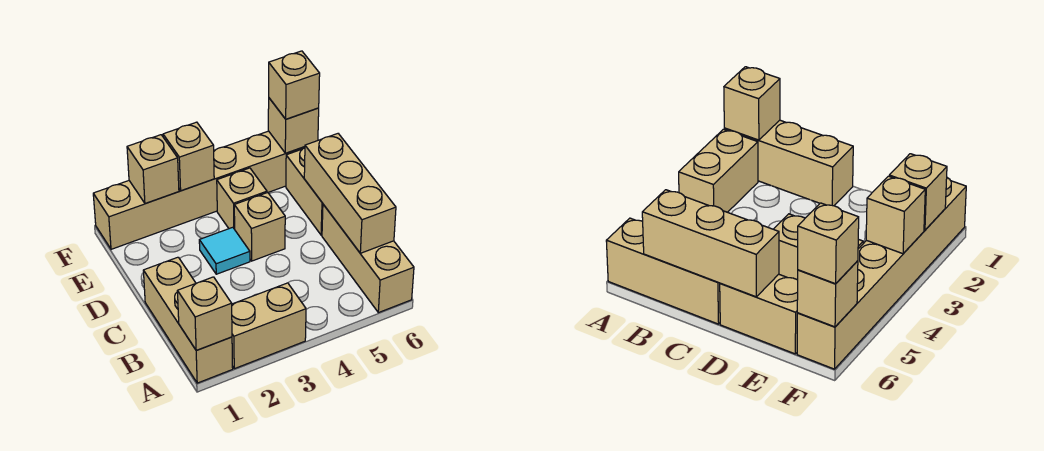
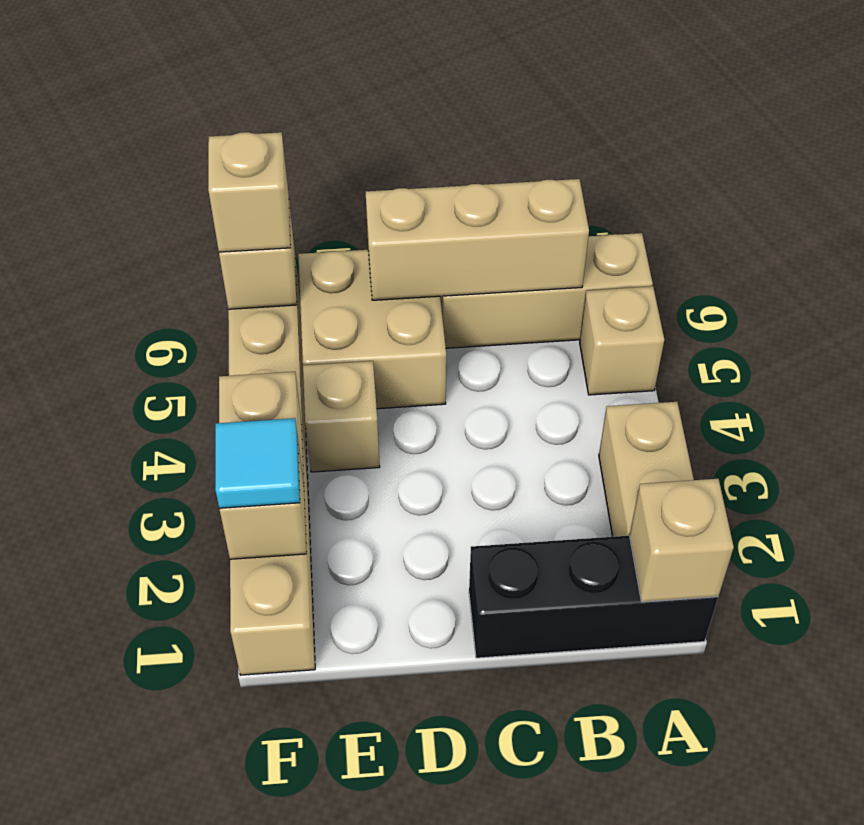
tan 1x3 brick [143,257,233,383] -> black 1x3 brick [469,536,718,658]
cyan 1x1 tile [199,227,250,274] -> cyan 1x1 tile moved to [215,418,300,508]
tan 1x1 brick [234,193,285,261] -> tan 1x1 brick moved to [580,286,664,395]
tan 1x2 brick [286,148,323,235] -> tan 2x2 brick [298,250,446,409]

